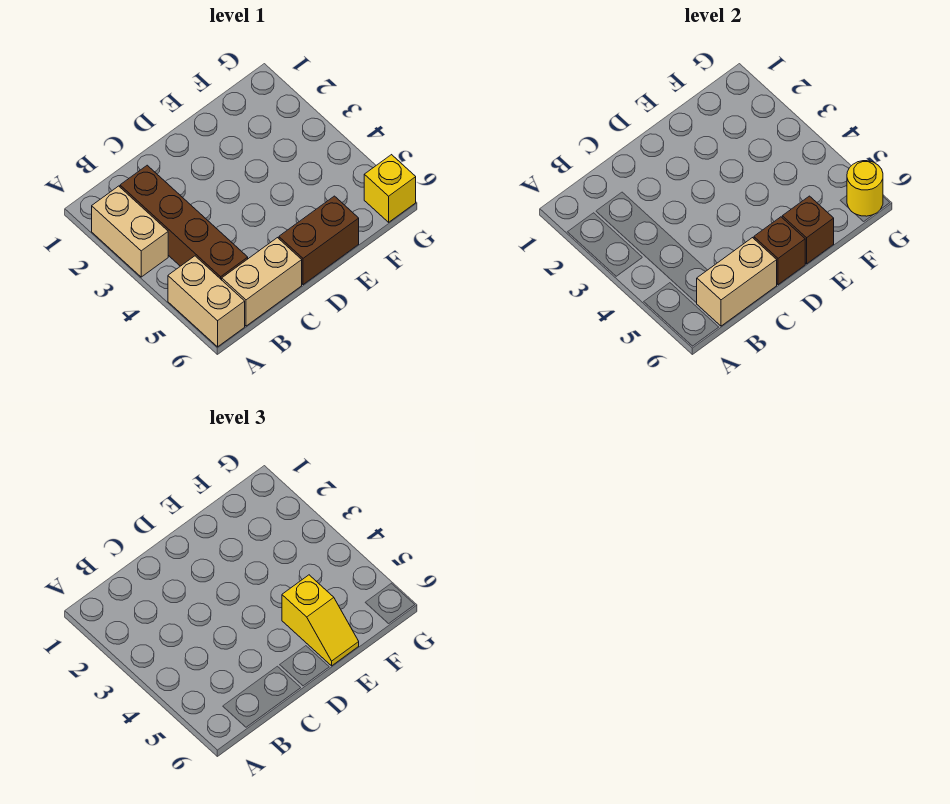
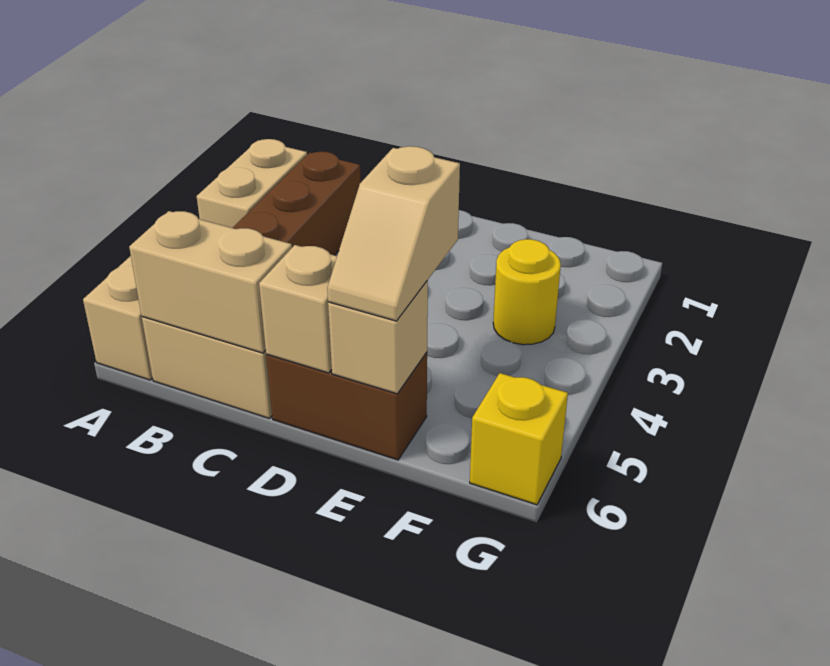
brown 1x1 brick [754,217,805,285] -> tan 1x1 brick [259,245,337,373]
yellow 1x2 slope [282,575,359,666] -> tan 1x2 slope [327,146,460,321]
brown 1x1 brick [782,196,834,264] -> tan 1x1 brick [328,281,428,394]
yellow 1x1 round brick [847,161,883,216] -> yellow 1x1 round brick moved to [493,239,561,345]

